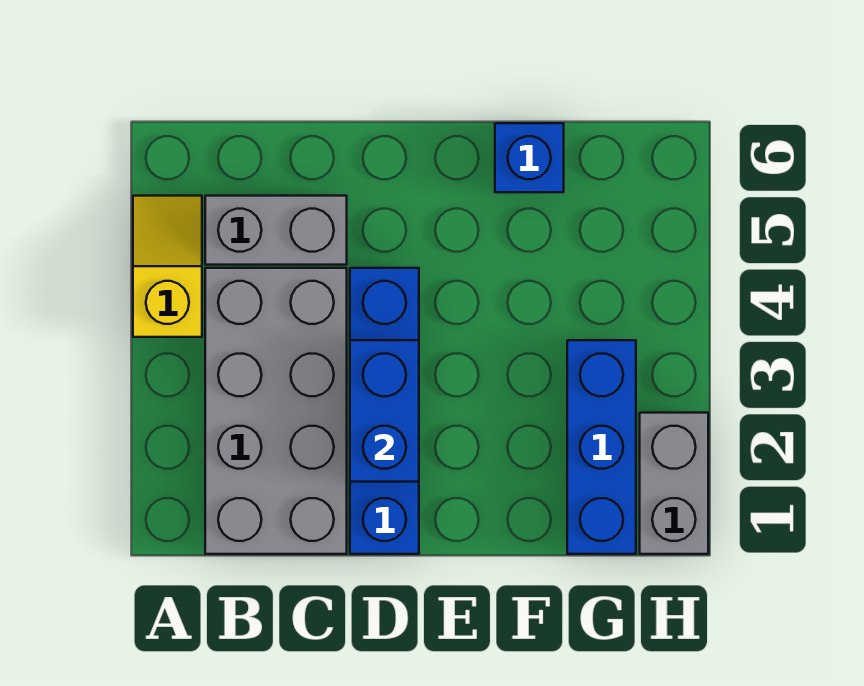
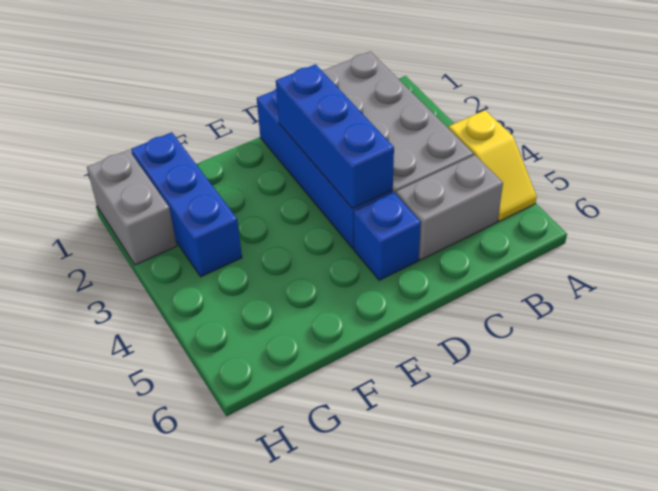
blue 1x2 brick [350,340,419,482] -> blue 1x3 brick [276,64,394,209]
blue 1x1 brick [495,123,564,192] -> blue 1x1 brick moved to [354,192,421,280]

